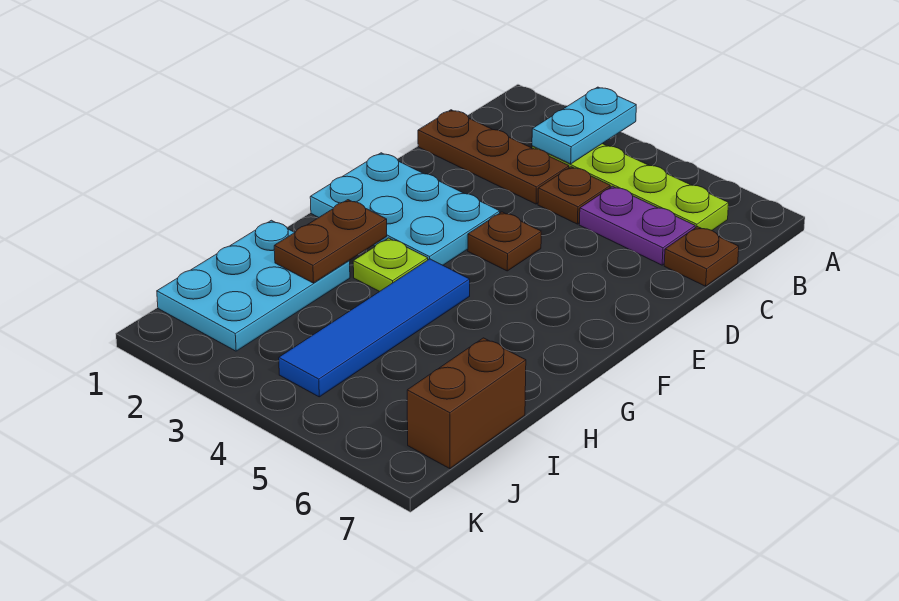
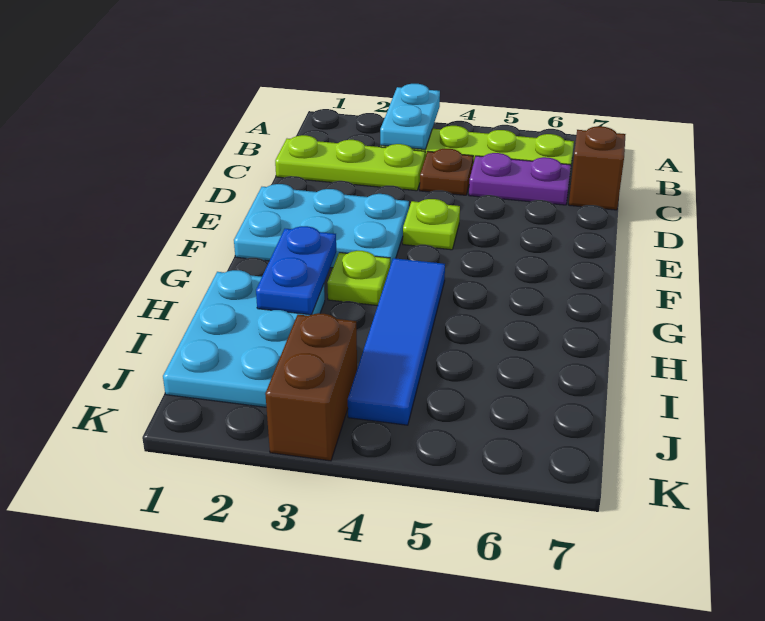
brown 1x3 plate [418,110,569,204] -> lime 1x3 plate [275,135,425,191]
brown 1x1 plate [664,227,739,286] -> brown 1x1 brick [569,126,626,210]
brown 1x1 plate [468,212,541,271] -> lime 1x1 plate [403,199,460,250]
brown 1x2 plate [274,200,387,283] -> blue 1x2 plate [256,226,336,315]
brown 1x2 brick [407,338,526,469] -> brown 1x2 brick moved to [265,313,357,461]

